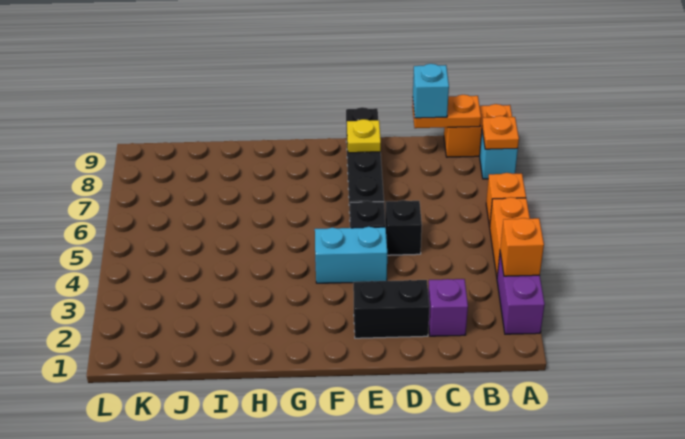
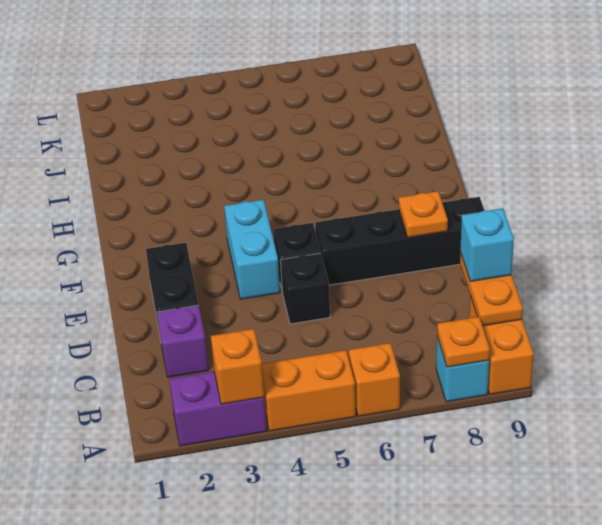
yellow 1x1 plate [347,119,381,153] -> orange 1x1 plate [399,191,448,238]

